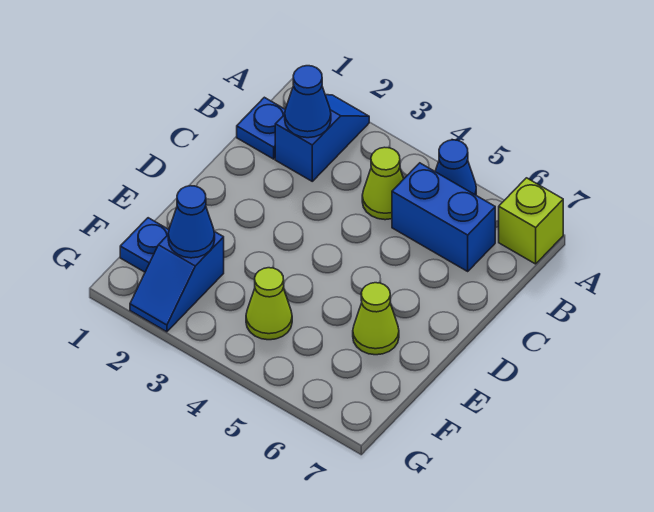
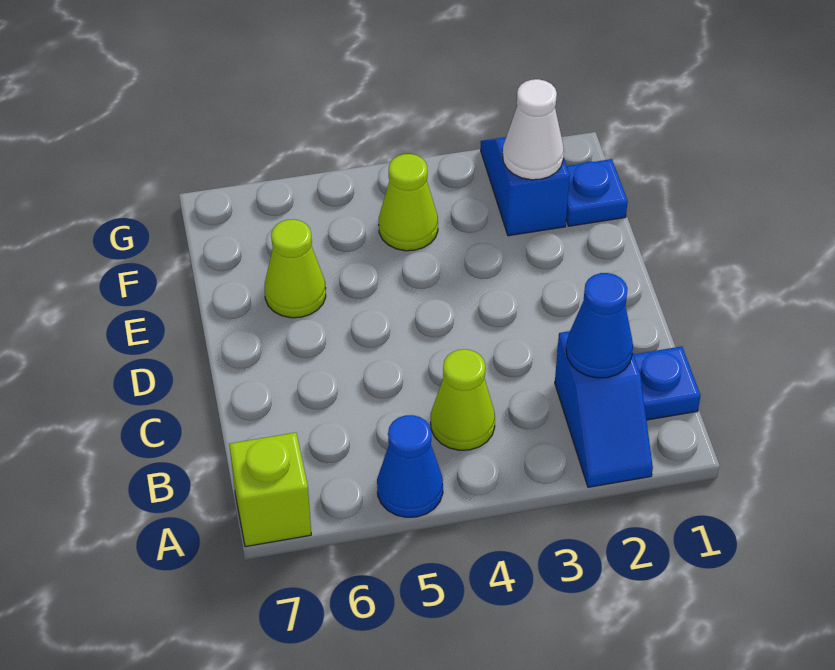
blue 1x2 brick [392,163,495,271] -> none
blue 1x1 cone [168,186,215,258] -> white 1x1 cone [503,79,564,180]

